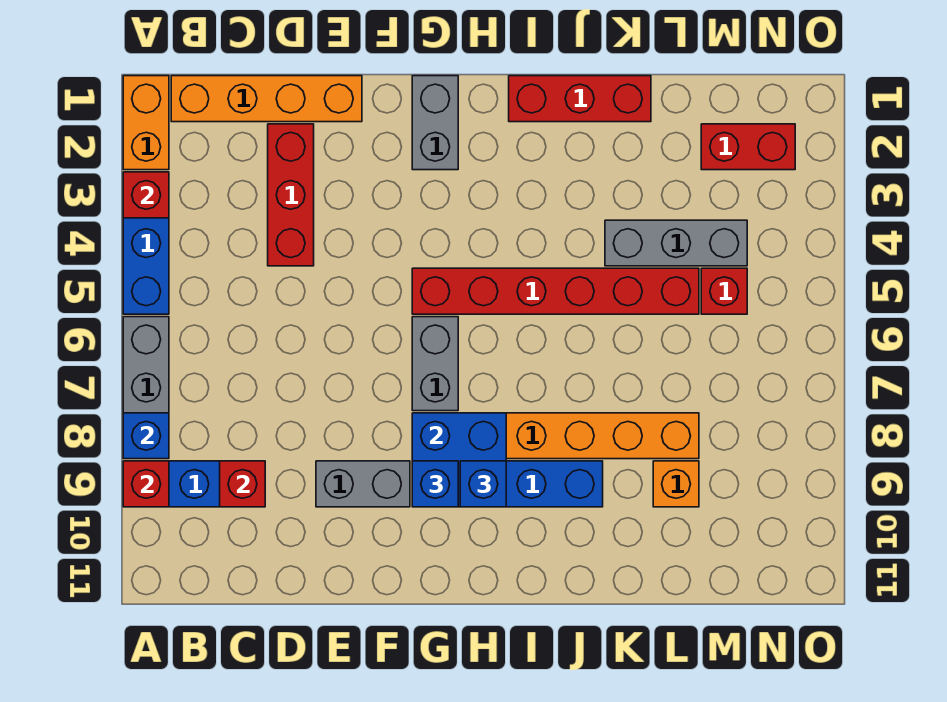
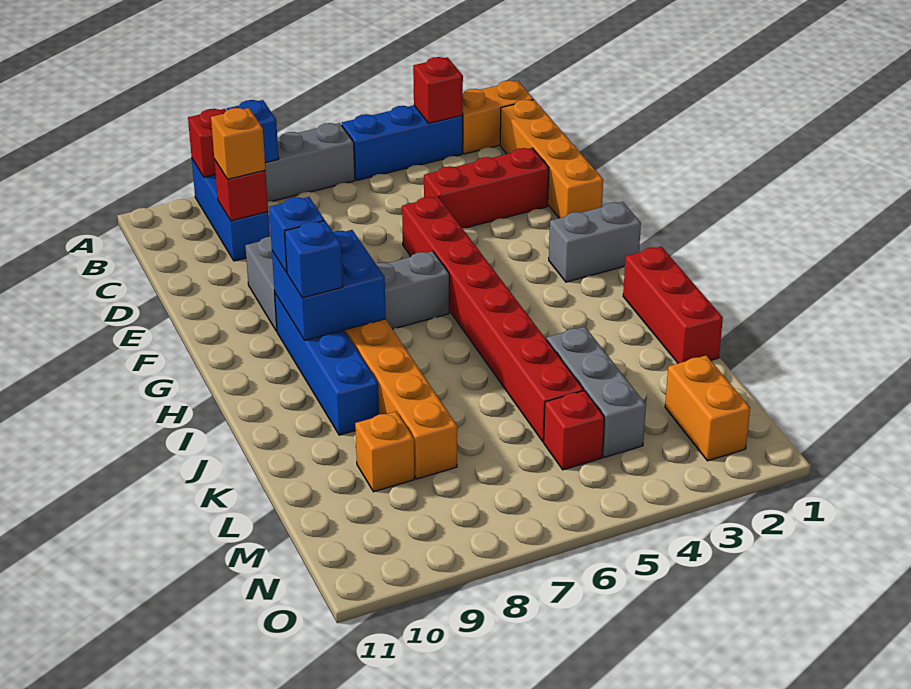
none -> orange 1x1 brick [211,108,265,179]
red 1x6 brick [412,268,699,314] -> red 1x8 brick [402,197,584,442]
red 1x2 brick [701,124,795,170] -> orange 1x2 brick [665,356,750,461]

